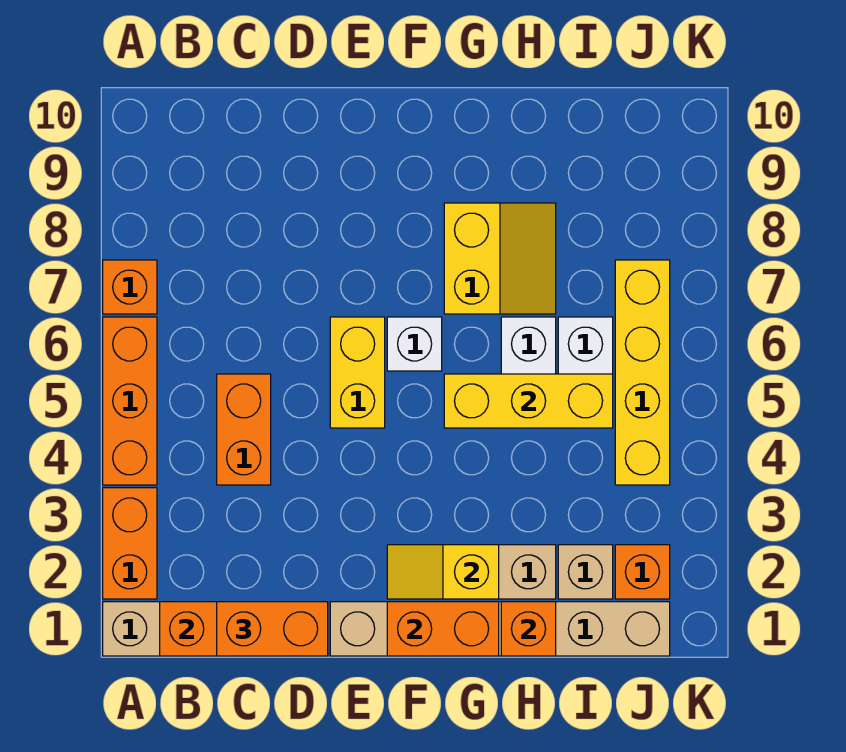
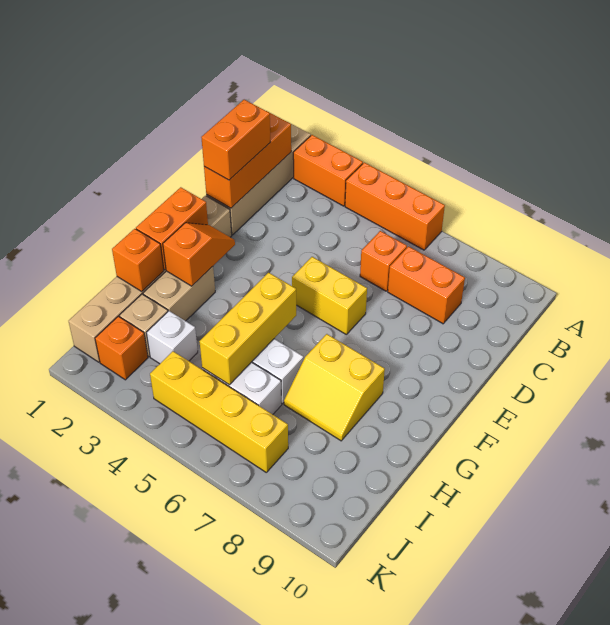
orange 1x1 brick [103,260,157,314] -> orange 1x1 brick moved to [360,231,407,291]
orange 1x2 brick [217,374,271,485] -> orange 1x2 brick moved to [388,246,465,324]
yellow 1x2 slope [387,545,499,599] -> orange 1x2 slope [163,223,235,286]
white 1x1 brick [387,317,442,371] -> white 1x1 brick moved to [147,311,198,364]

